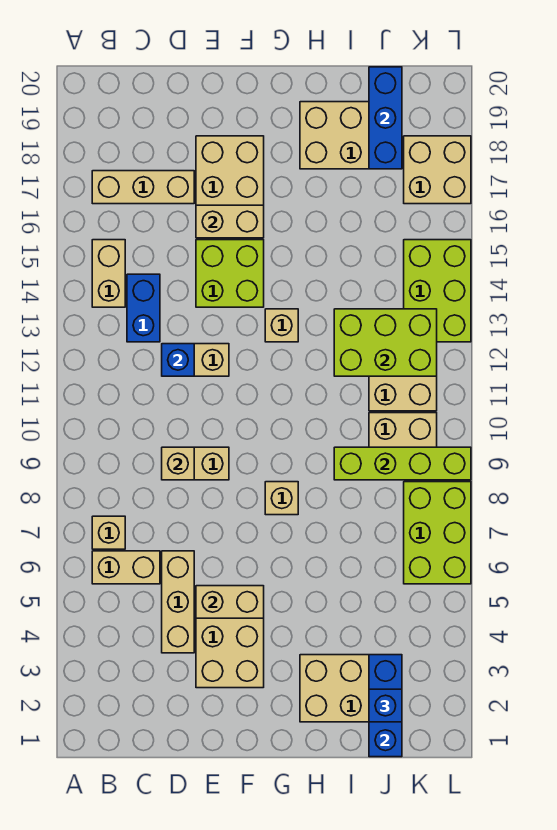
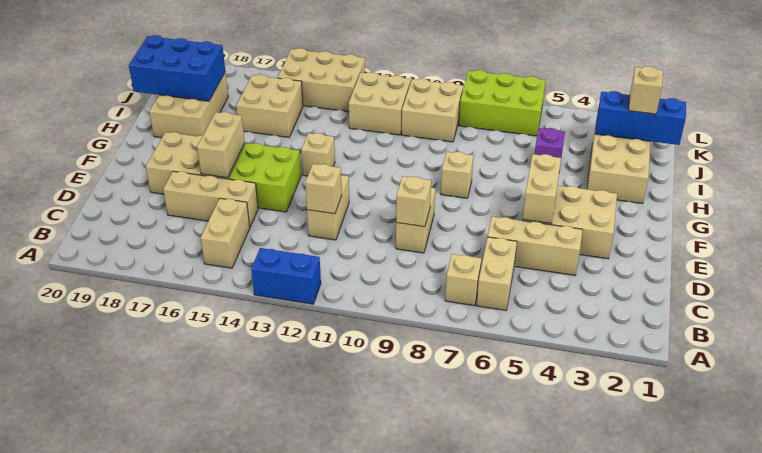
tan 1x2 brick [92,240,125,307] -> tan 1x2 brick turned to [201,198,250,268]
tan 1x3 brick [92,171,194,204] -> tan 1x3 brick turned to [163,171,258,227]
blue 1x2 brick [127,274,160,342] -> blue 1x2 brick moved to [251,248,321,304]
blue 1x1 brick [162,344,194,376] -> tan 1x1 brick [305,164,342,214]
none -> purple 1x1 brick [535,128,565,164]
lime 1x4 brick [334,447,471,480] -> none
lime 2x3 brick [334,309,437,376] -> none
blue 1x1 brick [369,689,402,722] -> tan 1x1 brick [629,66,663,114]
blue 1x3 brick [369,67,402,169] -> blue 2x3 brick [129,35,225,101]
lime 2x3 brick [404,240,471,342] -> tan 2x3 brick [278,48,365,112]
tan 2x2 brick [404,136,471,204] -> tan 2x2 brick moved to [236,75,303,137]

